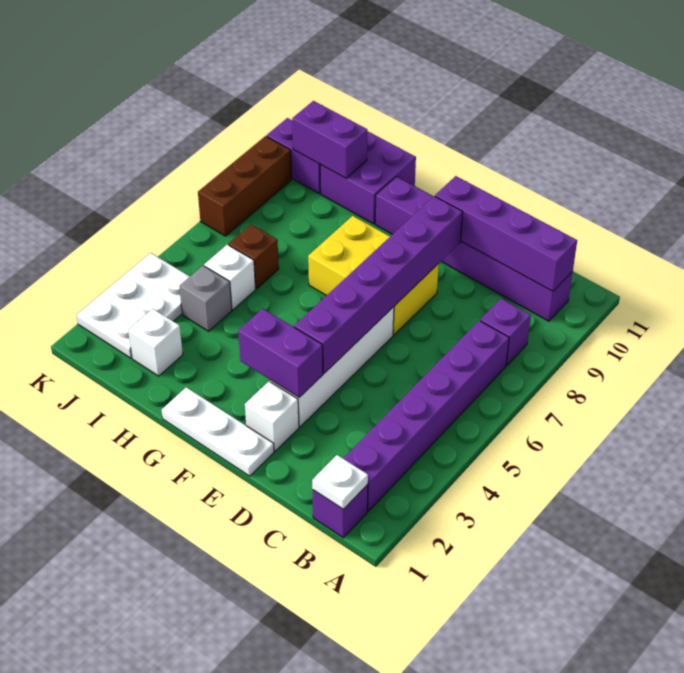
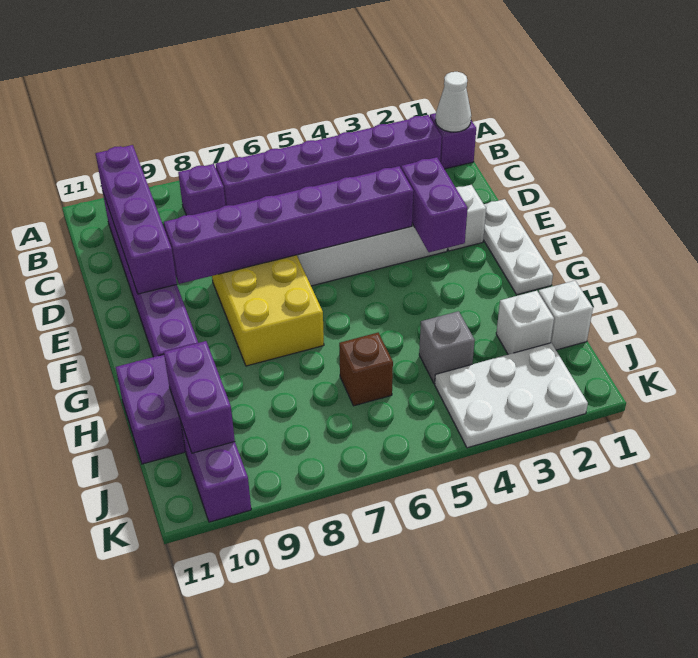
white 1x1 plate [312,455,368,509] -> white 1x1 cone [435,72,471,132]
white 1x1 brick [204,245,256,310] -> white 1x1 brick moved to [538,281,593,350]
brown 1x3 brick [198,136,292,236] -> none

